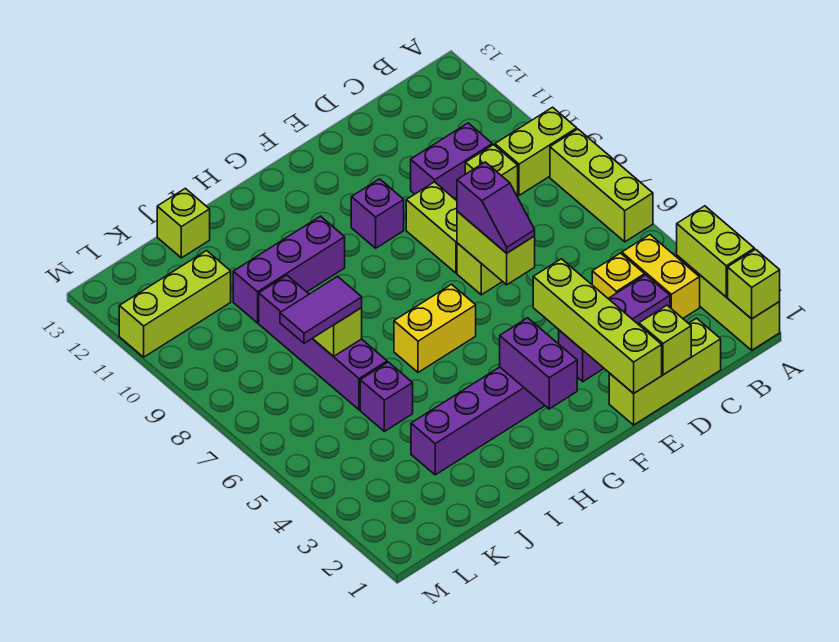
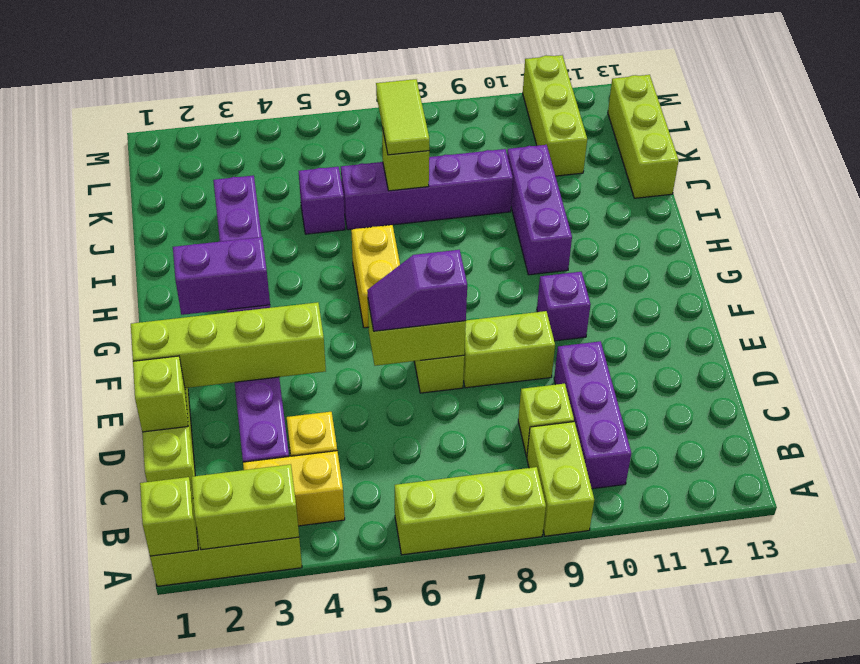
purple 1x2 brick [411,123,492,199] -> purple 1x3 brick [554,341,631,489]
purple 1x2 tile [280,276,362,343] -> lime 1x2 tile [376,79,429,155]
lime 1x1 brick [157,188,210,258] -> lime 1x3 brick [608,75,679,198]

